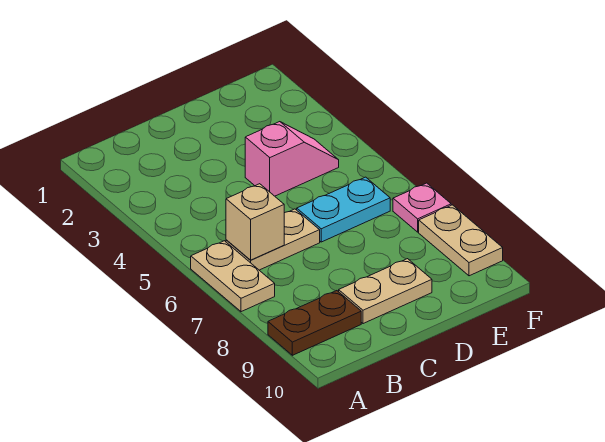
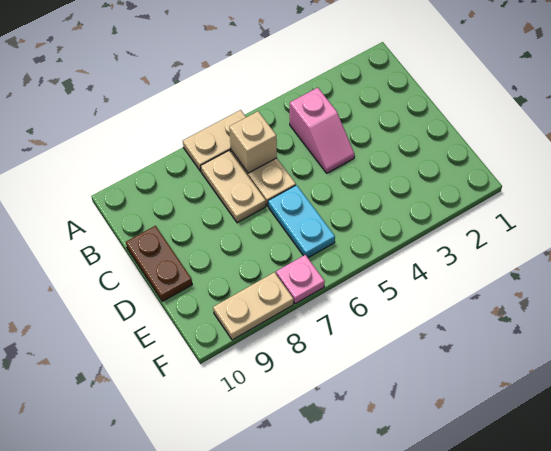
brown 1x2 plate [268,291,361,355] -> brown 1x2 plate moved to [126,226,192,301]
tan 1x2 plate [338,259,432,324] -> tan 1x2 plate moved to [201,151,266,223]
pink 1x2 slope [245,122,339,196] -> pink 1x2 slope moved to [290,88,355,173]

